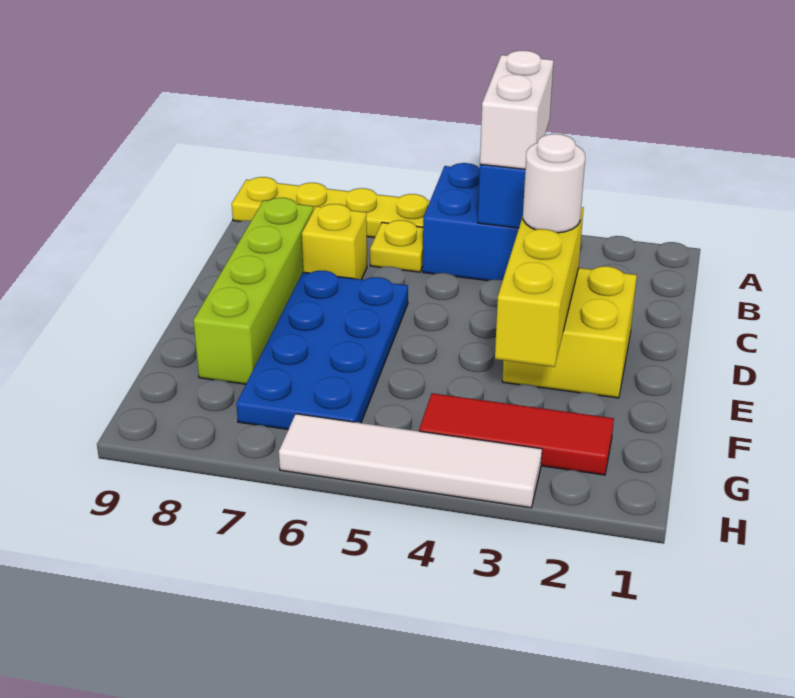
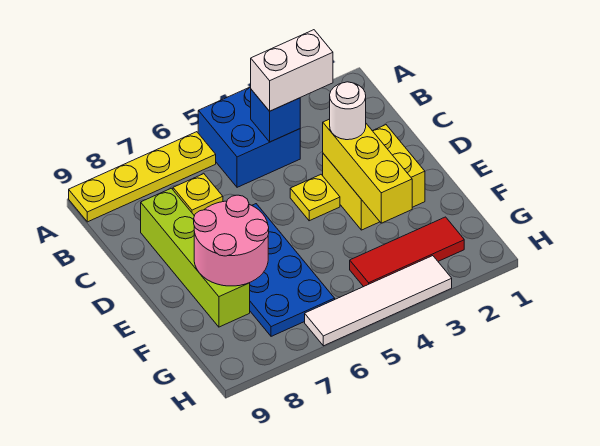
white 1x2 brick [480,51,554,169] -> white 1x2 brick turned to [251,30,333,111]
yellow 1x1 plate [370,220,423,272] -> yellow 1x1 plate moved to [290,175,340,221]
none -> pink 2x2 round brick [194,195,269,286]

